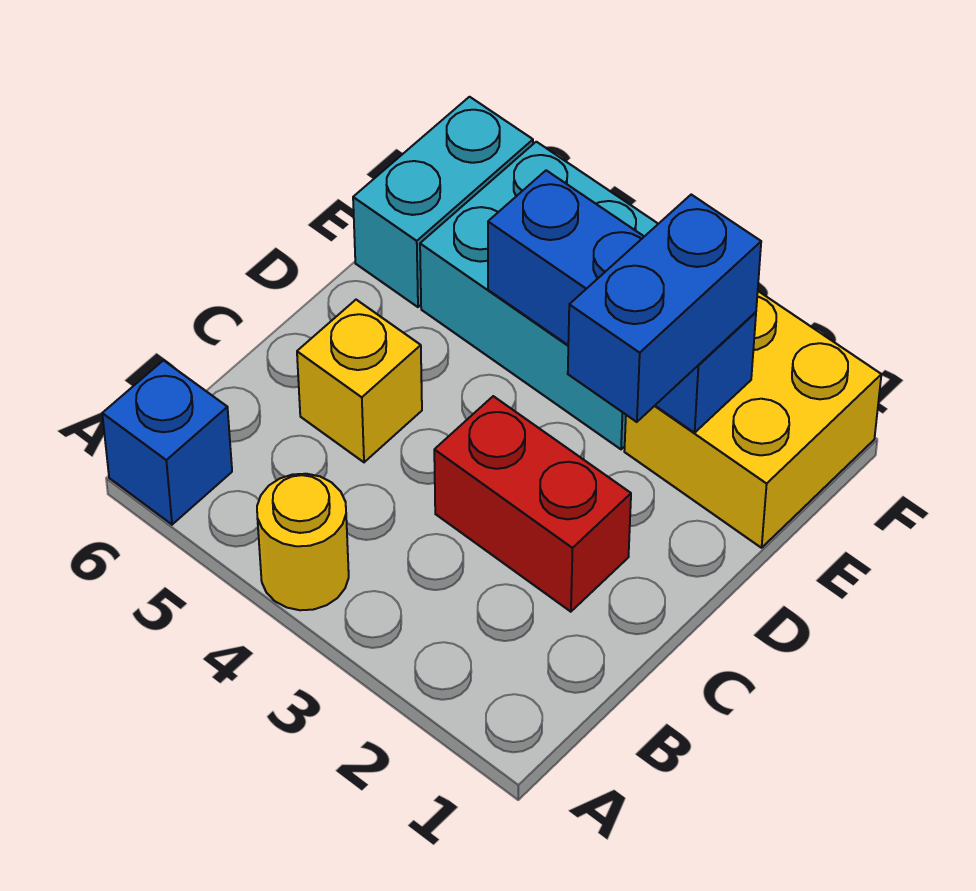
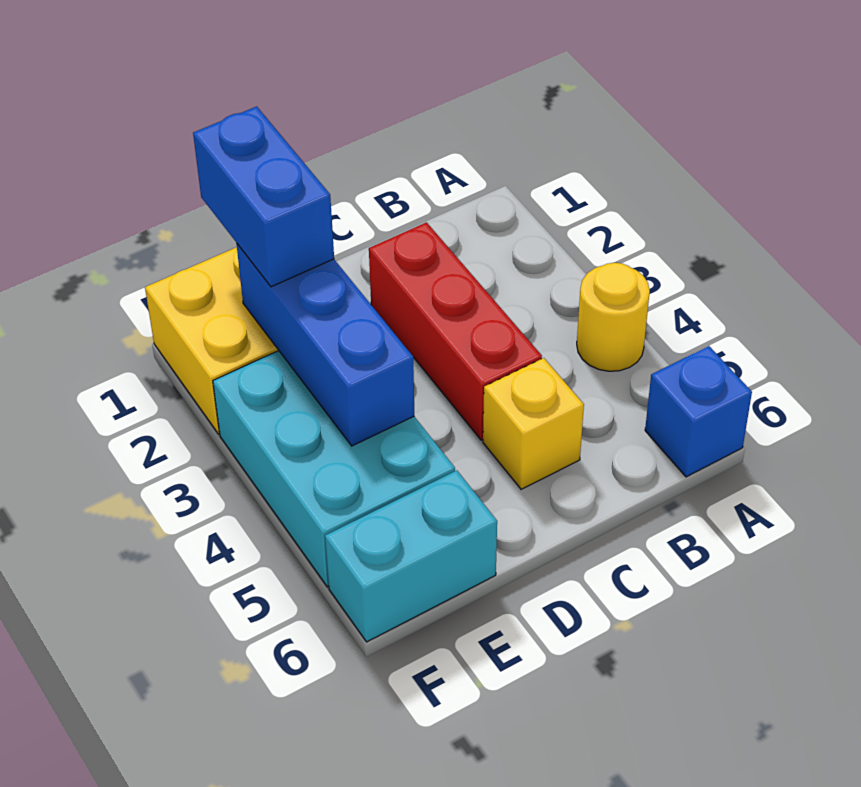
red 1x2 brick [434,396,631,612] -> red 1x3 brick [369,222,542,440]
blue 1x2 brick [568,195,761,422] -> blue 1x2 brick turned to [193,106,334,287]

